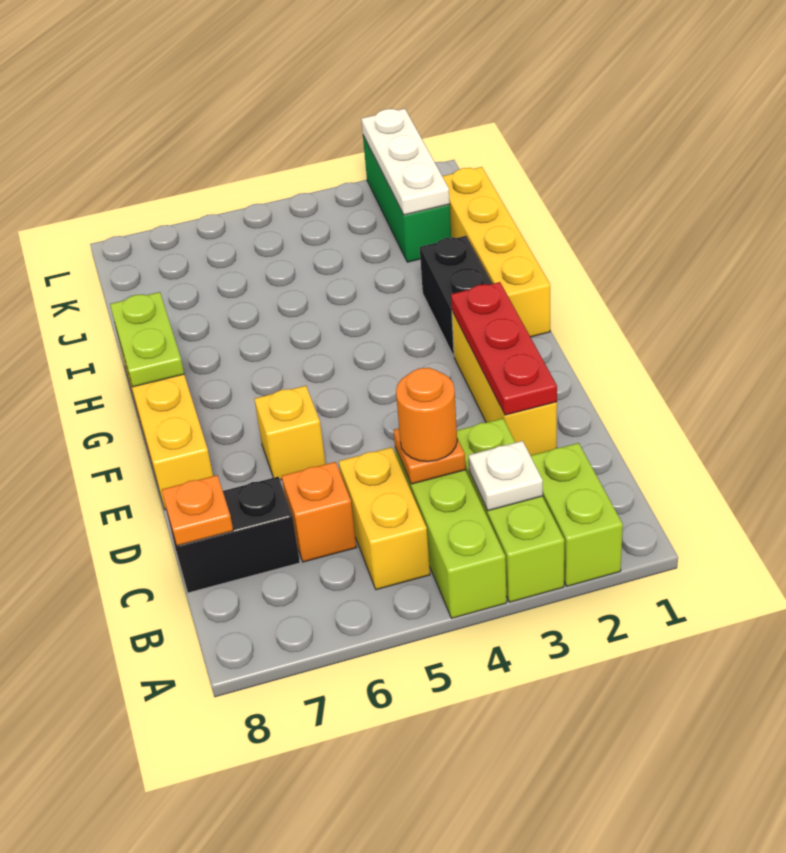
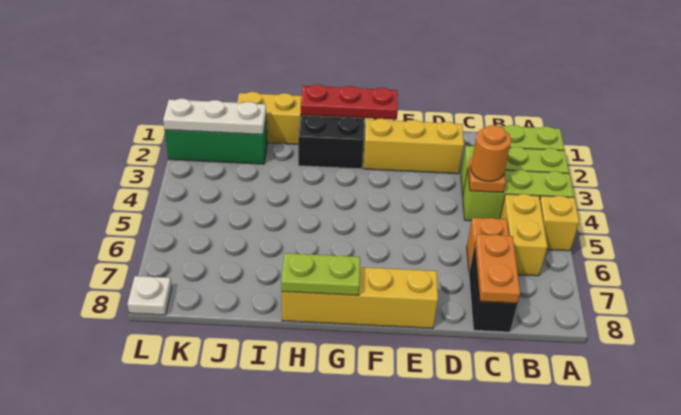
white 1x1 plate [469,441,543,511] -> white 1x1 plate moved to [127,276,172,315]
yellow 1x2 brick [339,447,430,590] -> yellow 1x2 brick turned to [500,194,547,276]
orange 1x1 plate [162,475,233,546] -> orange 1x2 plate [475,234,520,303]
red 1x3 plate [451,282,557,415] -> red 1x3 plate moved to [301,84,398,120]
yellow 1x1 brick [254,386,326,480] -> yellow 1x1 brick moved to [540,196,579,251]

